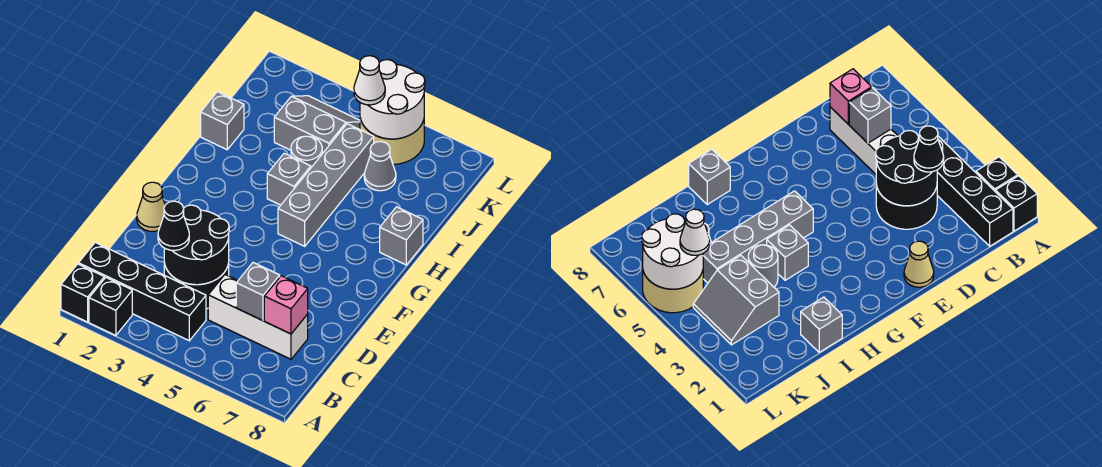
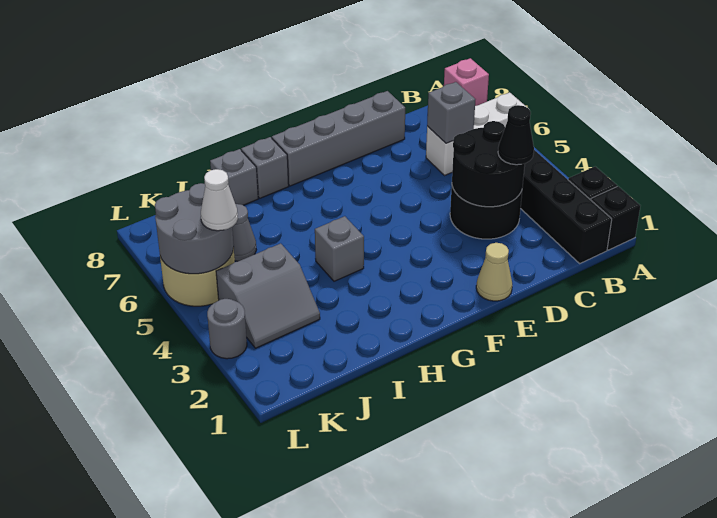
white 1x3 brick [208,275,308,359] -> white 1x3 brick turned to [426,92,529,176]
pink 1x1 brick [264,276,308,334] -> pink 1x1 brick moved to [444,58,489,106]
grey 1x4 brick [278,124,374,246] -> grey 1x4 brick moved to [272,91,405,186]
grey 1x1 brick [201,92,244,150] -> grey 1x1 brick moved to [210,149,258,205]
grey 1x1 round brick [291,136,322,167] -> grey 1x1 round brick moved to [207,299,247,359]
grey 2x2 slope [274,96,360,154] -> grey 2x2 slope turned to [216,243,320,348]
white 2x2 round brick [360,60,425,139] -> grey 2x2 round brick [155,183,234,274]

